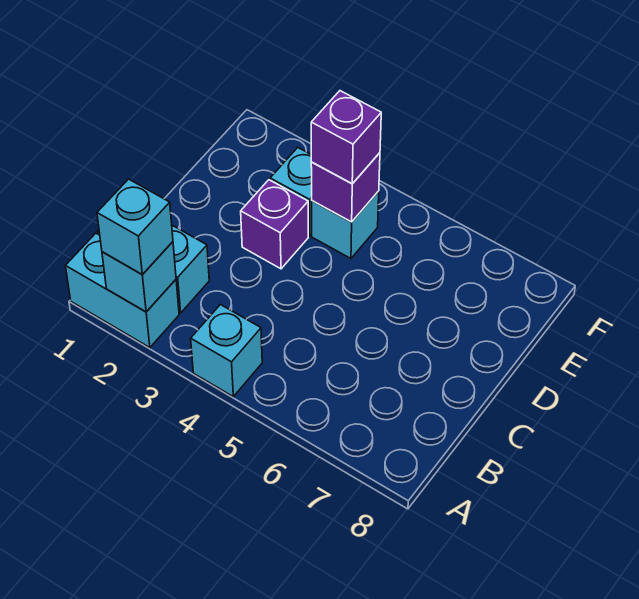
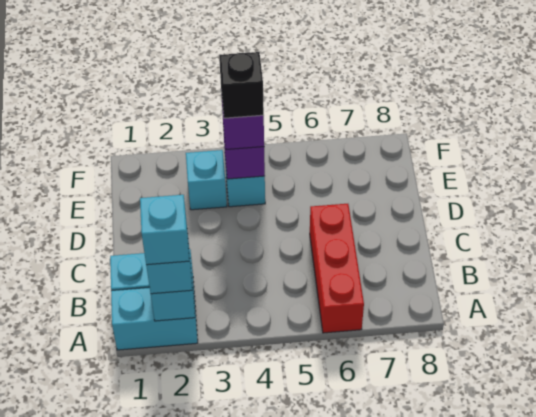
cyan 1x1 brick [191,305,262,396] -> cyan 1x1 brick moved to [140,195,189,265]
none -> red 1x3 brick [310,204,364,333]
purple 1x1 brick [241,180,308,269] -> none
none -> black 1x1 brick [219,52,264,118]

